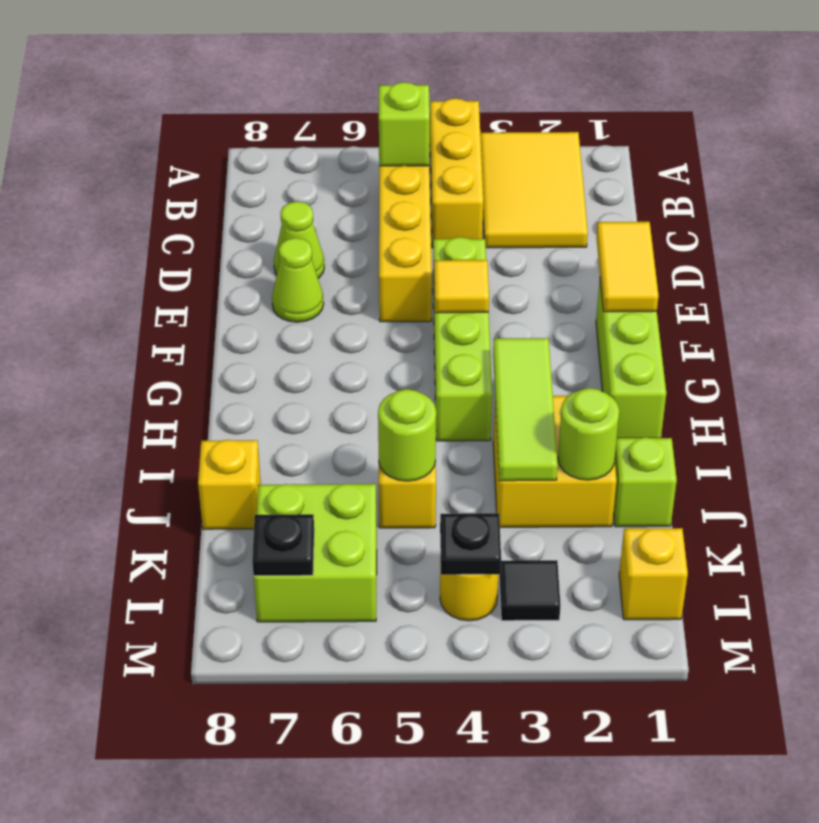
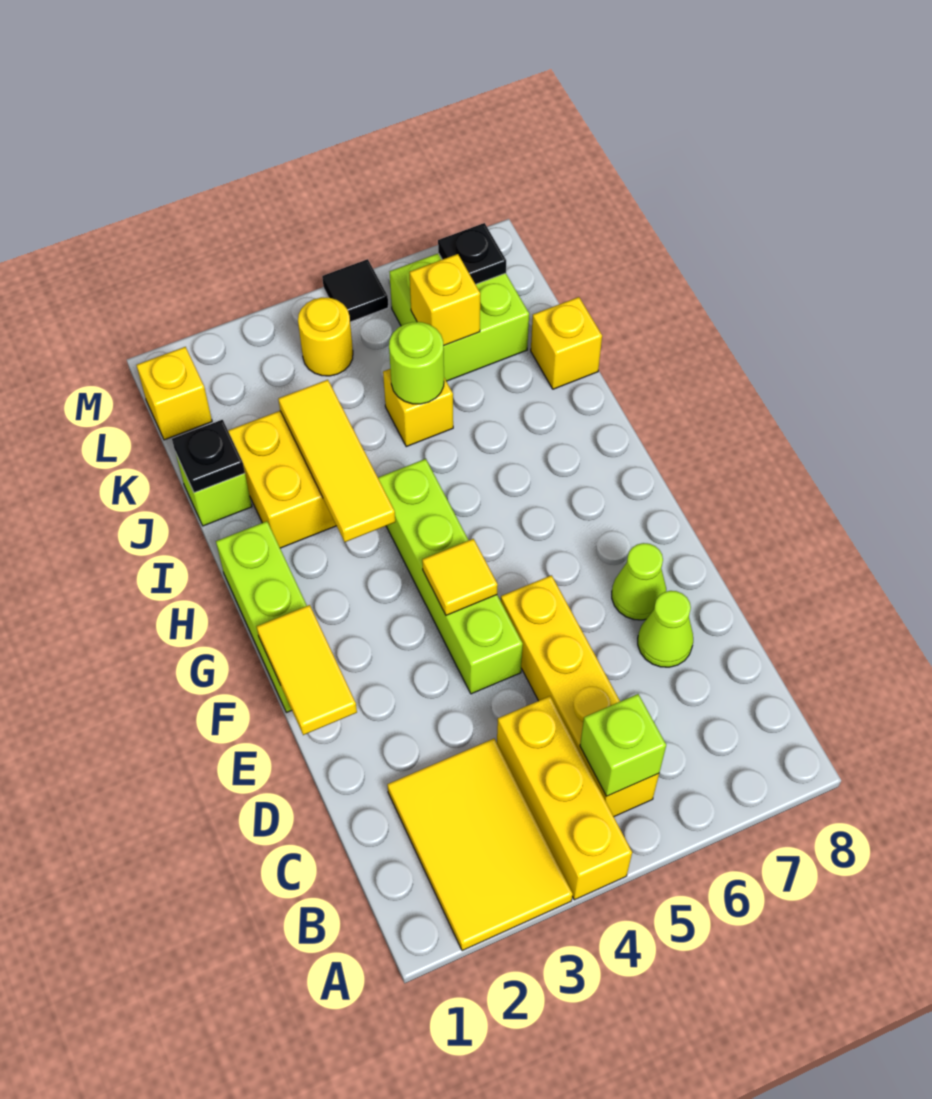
lime 1x3 tile [493,338,558,481] -> yellow 1x3 tile [278,380,395,542]
lime 1x1 round brick [558,388,619,480] -> none
none -> yellow 1x1 brick [409,254,480,346]
black 1x1 tile [499,560,561,621] -> black 1x1 tile moved to [322,259,388,322]
black 1x1 plate [440,513,501,575] -> black 1x1 plate moved to [172,420,245,493]

